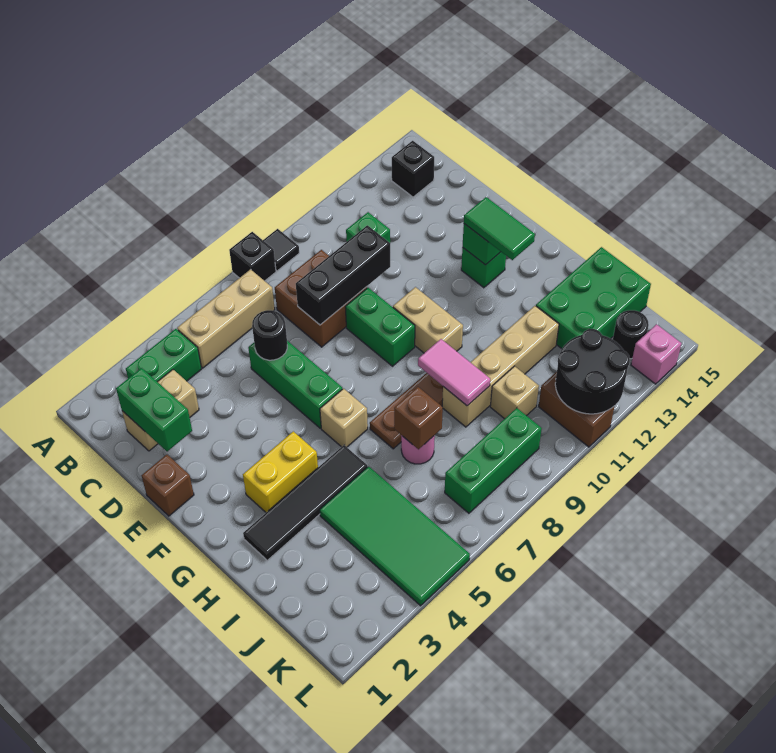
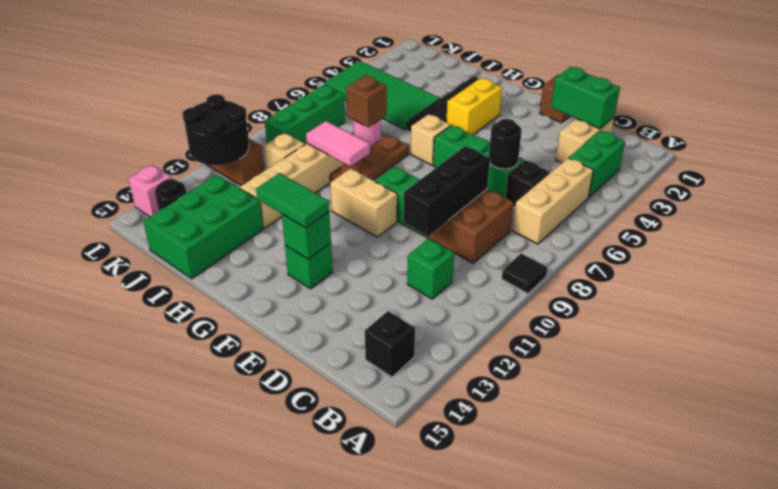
black 1x1 brick [229,232,276,281] -> black 1x1 brick moved to [506,160,550,207]

